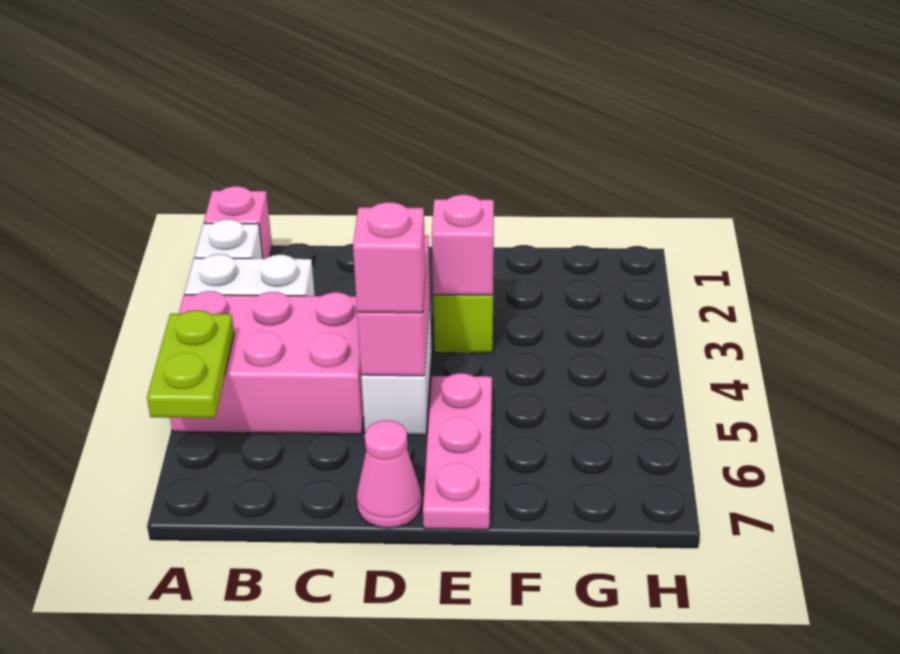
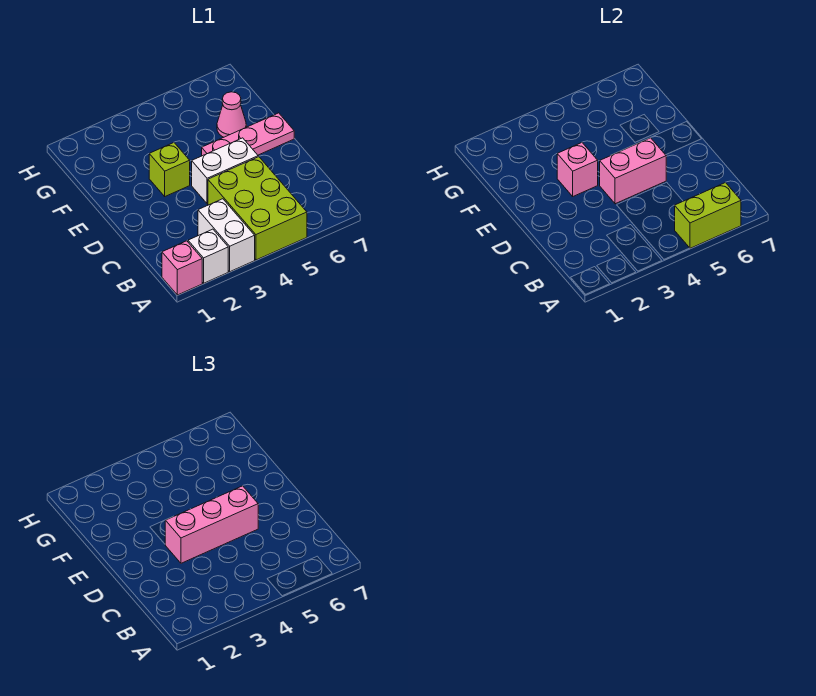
pink 2x3 brick [170,291,364,434] -> lime 2x3 brick [208,157,307,260]
lime 1x2 plate [147,310,234,418] -> lime 1x2 brick [675,183,741,248]
pink 1x1 brick [353,202,426,313] -> pink 1x3 brick [165,486,258,563]
pink 1x1 cone [357,420,422,528] -> pink 1x1 cone moved to [217,92,246,137]

